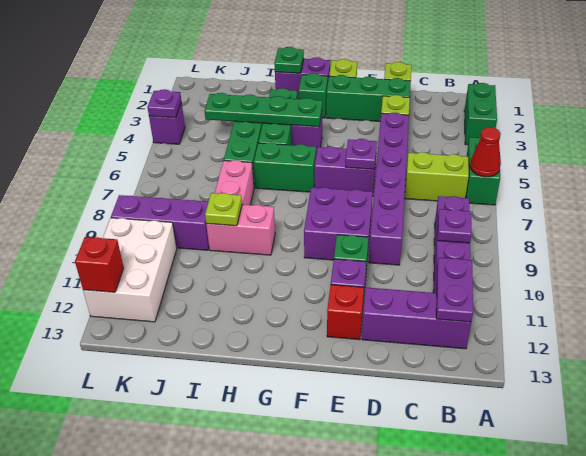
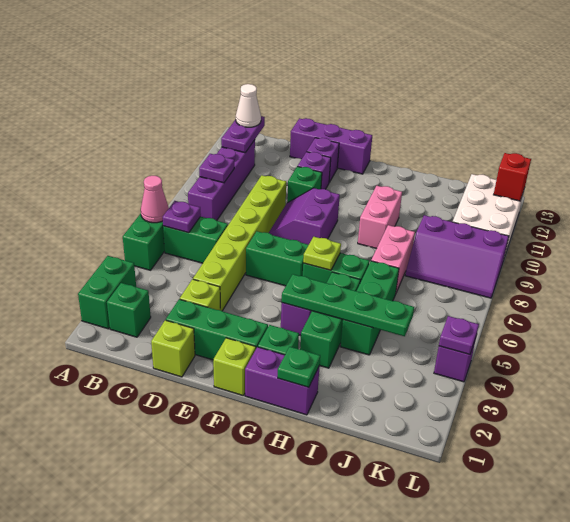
red 1x1 cone [470,127,501,177] -> pink 1x1 cone [141,176,169,223]
none -> green 1x1 brick [107,283,151,337]
lime 1x2 brick [405,152,469,201] -> green 1x2 brick [163,217,228,263]
purple 1x3 brick [362,287,471,349] -> purple 1x3 brick moved to [290,118,372,174]
none -> white 1x1 cone [236,84,261,127]
purple 1x6 brick [369,113,409,265] -> lime 1x6 brick [193,175,286,311]
purple 1x2 brick [315,146,376,196] -> green 1x2 brick [246,231,308,286]
purple 1x1 plate [345,139,377,169] -> purple 1x1 plate moved to [163,201,201,233]
purple 2x2 brick [304,187,373,260] -> purple 2x2 slope [269,188,340,245]
red 1x1 brick [327,285,364,340] -> purple 1x1 brick [307,138,339,182]
pink 1x2 brick [206,205,275,255] -> pink 1x2 brick turned to [358,186,402,249]
lime 1x1 plate [205,193,242,226] -> lime 1x1 plate moved to [303,237,341,270]

